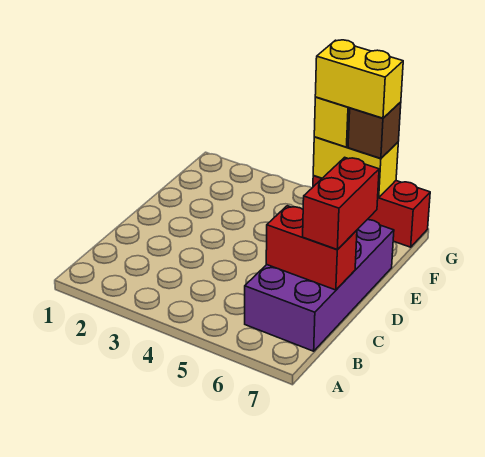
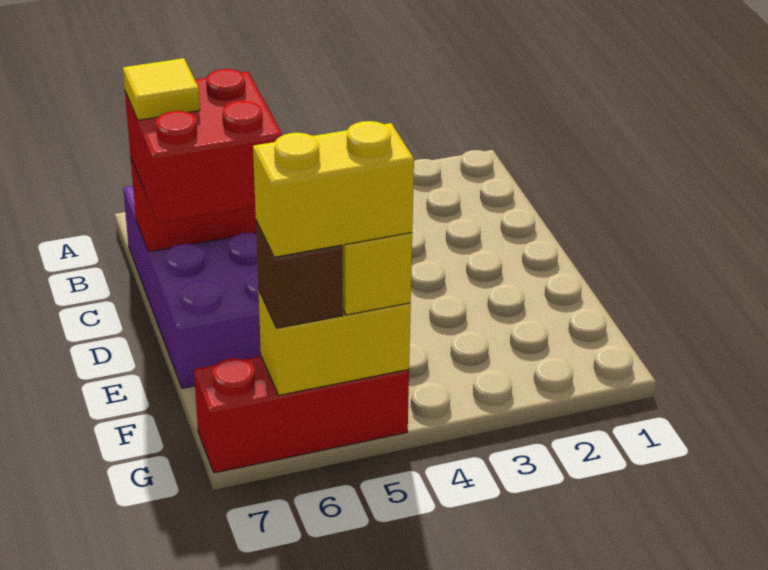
red 1x2 brick [303,157,379,250] -> red 2x2 brick [125,69,282,223]
none -> yellow 1x1 tile [123,58,200,120]

